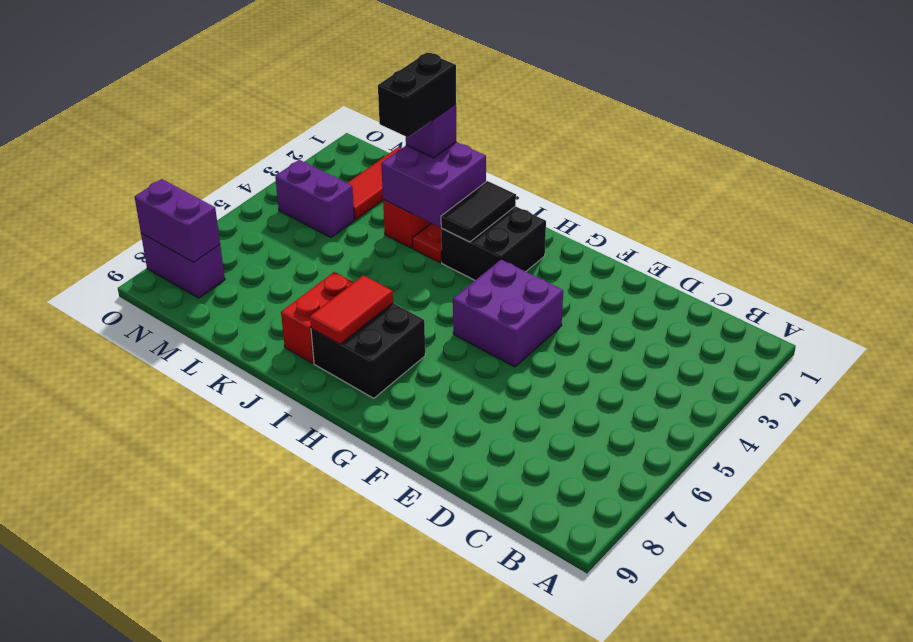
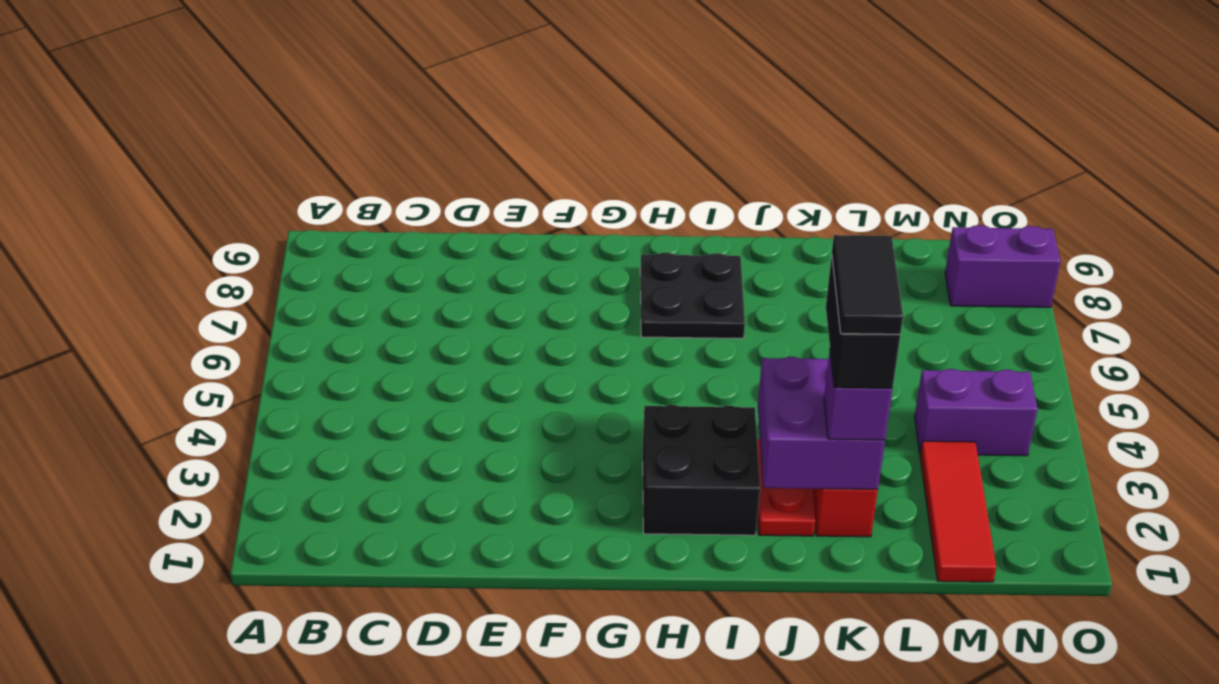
purple 2x2 brick [453,260,563,367] -> none
black 2x2 brick [311,303,425,398] -> black 2x2 plate [640,253,745,339]
black 1x2 tile [441,181,516,242] -> black 1x2 tile moved to [832,235,903,334]
red 1x2 tile [310,275,393,344] -> none
red 1x2 brick [281,272,354,363] -> none
purple 1x2 brick [135,179,220,262] -> none

